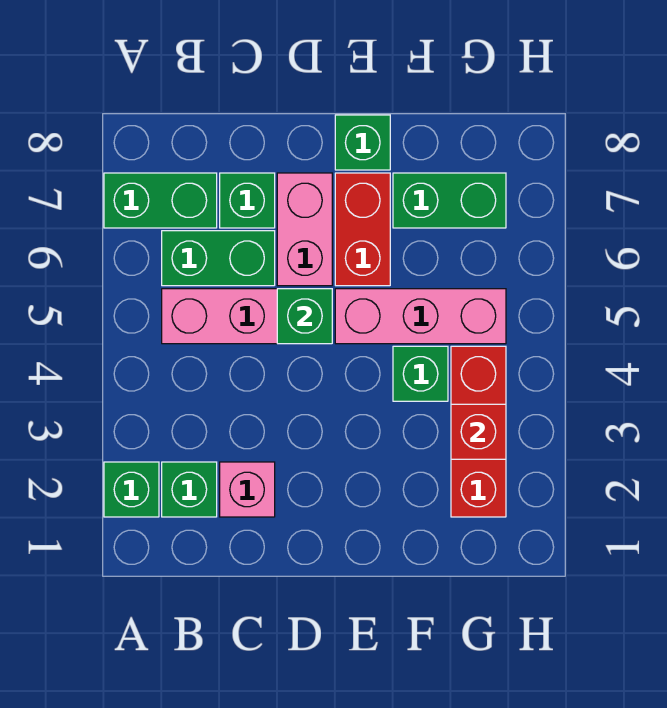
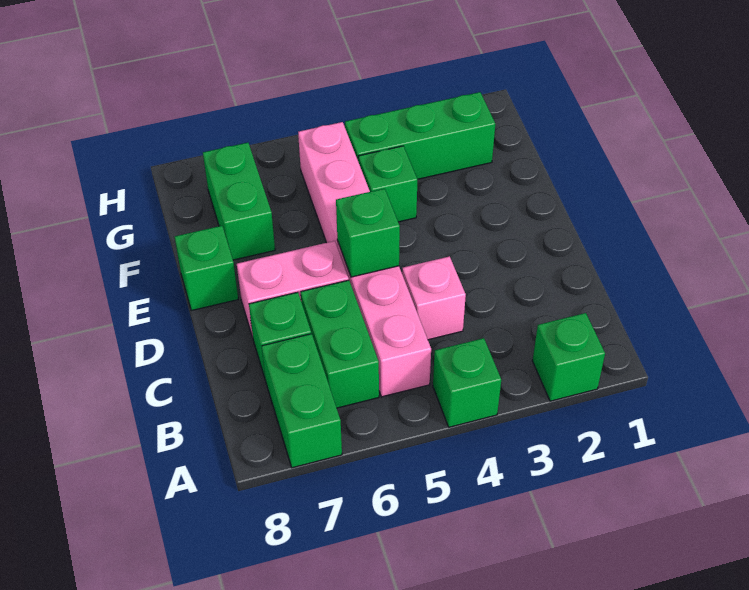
green 1x1 brick [162,462,217,517] -> green 1x1 brick moved to [433,338,501,427]
pink 1x1 brick [220,462,275,517] -> pink 1x1 brick moved to [402,256,466,340]
red 1x2 brick [335,173,390,286] -> none
red 1x3 brick [451,346,506,517] -> green 1x3 brick [345,92,495,179]
red 1x1 brick [451,404,506,459] -> none

